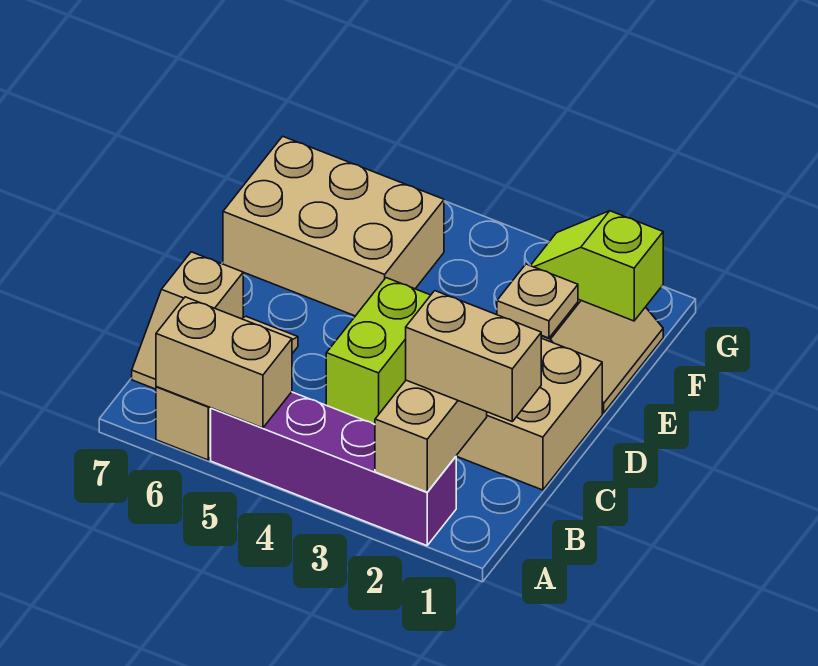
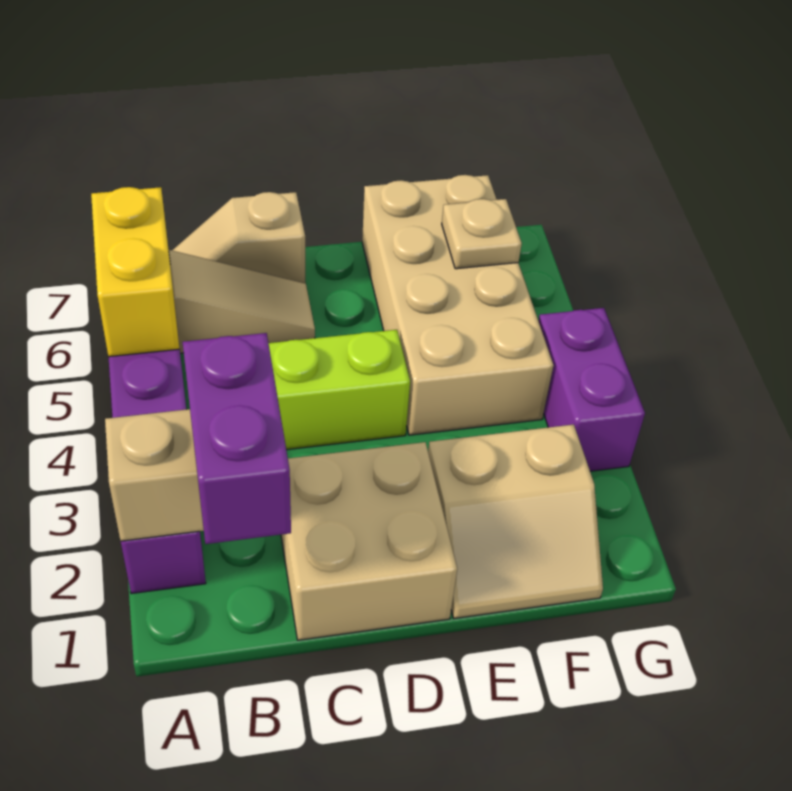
tan 1x2 brick [156,297,292,428] -> yellow 1x2 brick [91,187,180,357]
tan 1x2 brick [406,291,541,421] -> purple 1x2 brick [182,333,291,544]
tan 1x1 plate [497,264,578,338] -> tan 1x1 plate moved to [442,199,522,269]
tan 2x3 brick [223,136,444,316] -> tan 2x4 brick [362,175,553,435]
lime 1x2 slope [531,211,663,321] -> none
none -> purple 1x2 brick [538,308,645,471]

